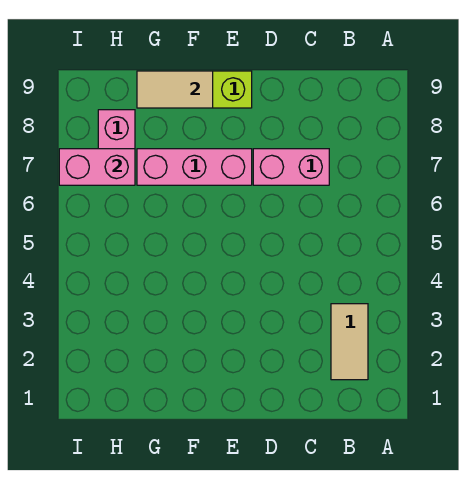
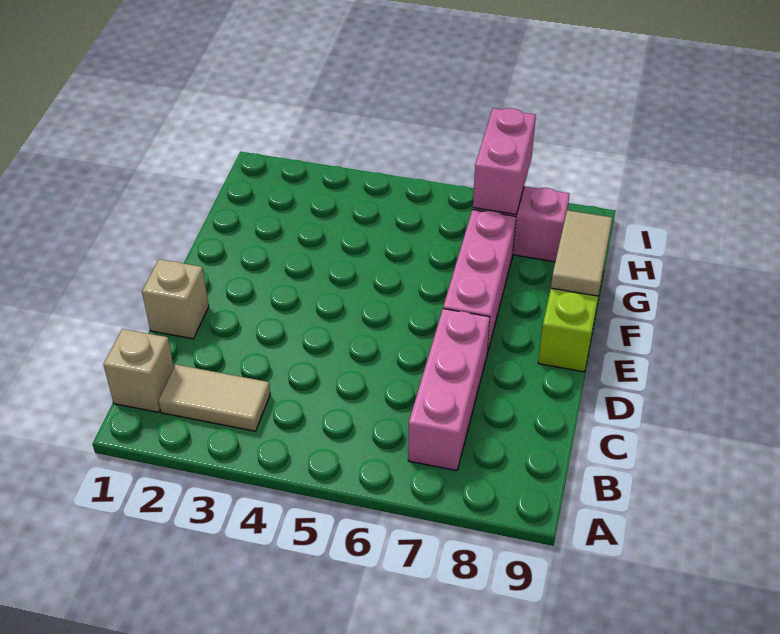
none -> tan 1x1 brick [104,329,174,412]
pink 1x2 brick [253,149,329,185] -> pink 1x3 brick [408,309,490,471]
none -> tan 1x1 brick [142,259,209,339]

